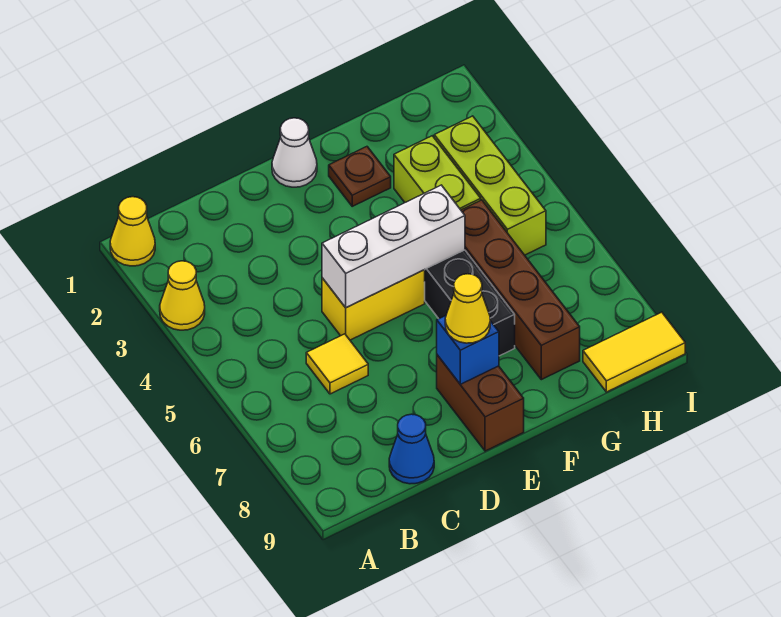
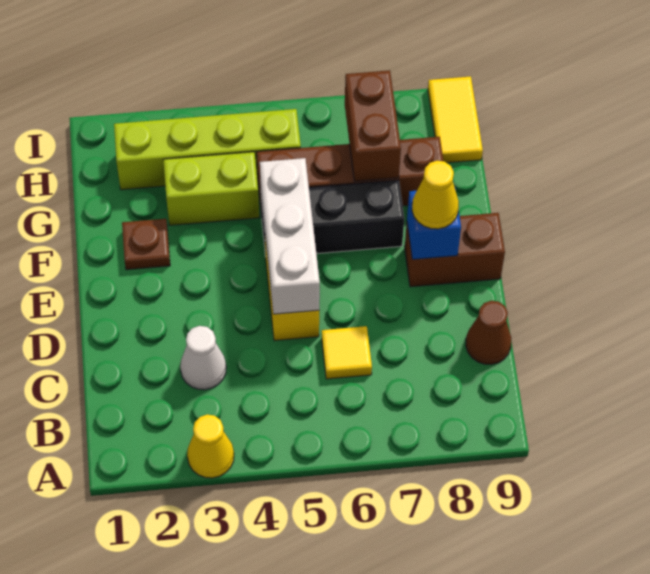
yellow 1x1 cone [110,197,155,266] -> none
blue 1x1 cone [389,414,434,484] -> brown 1x1 cone [466,301,511,364]
white 1x1 cone [272,118,317,187] -> white 1x1 cone moved to [180,326,226,390]
none -> brown 1x2 brick [345,70,401,182]
lime 1x3 brick [434,116,546,255] -> lime 1x4 brick [114,109,301,190]

